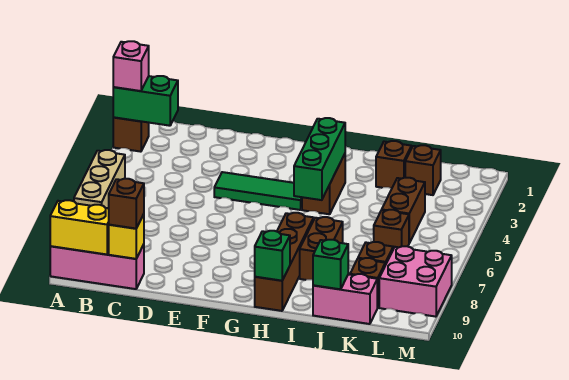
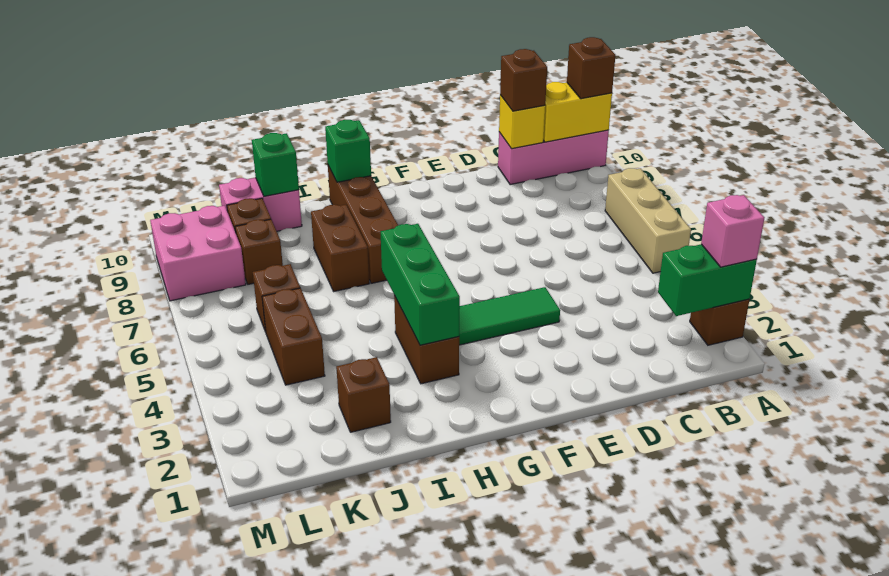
brown 1x1 brick [405,145,441,195] -> brown 1x1 brick moved to [567,37,615,99]

